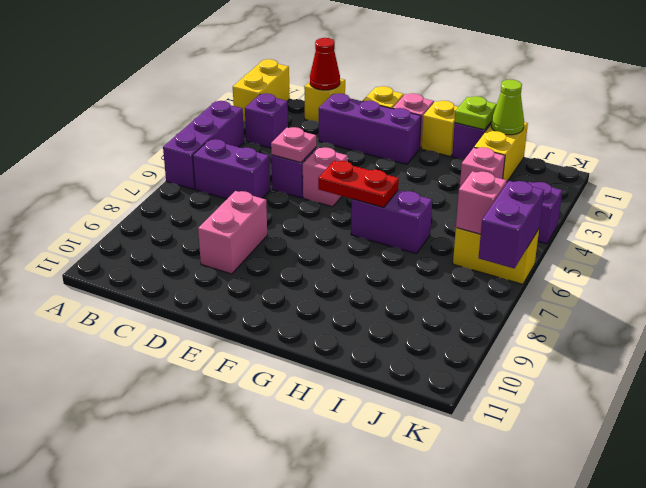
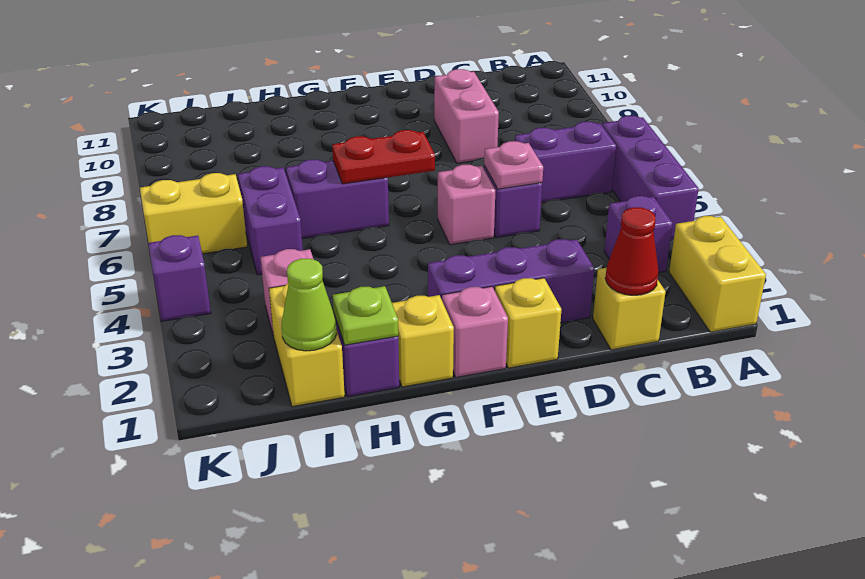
pink 1x1 brick [456,171,507,234] -> none
purple 1x2 brick [479,181,544,268] -> purple 1x2 brick moved to [238,166,303,275]

